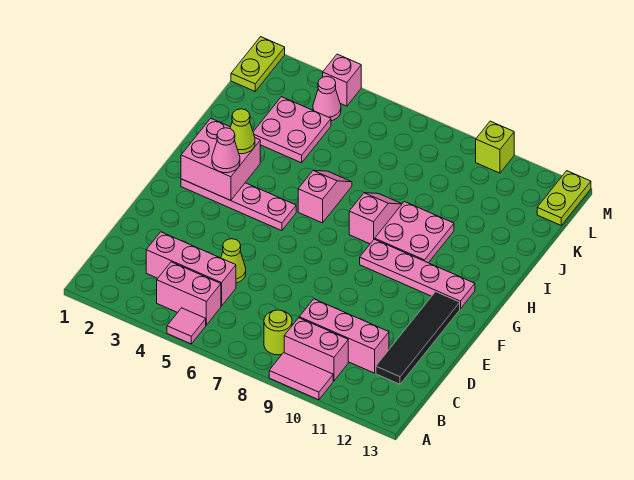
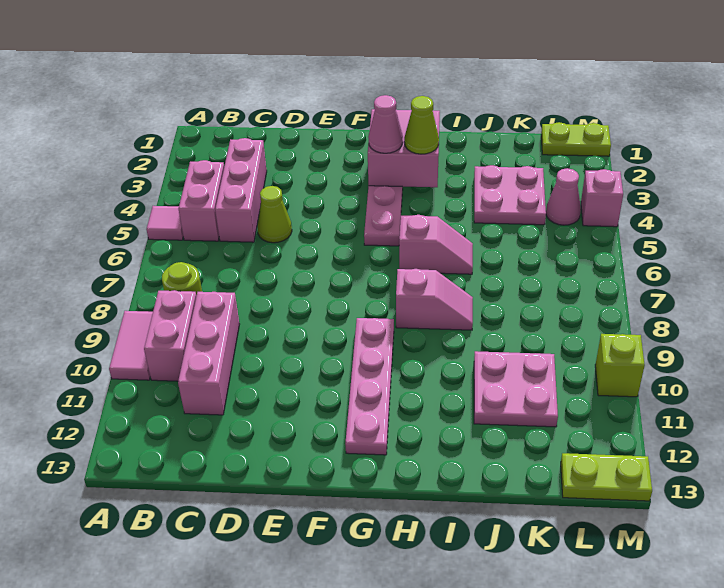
black 1x4 tile [376,292,460,384] -> none
pink 2x2 plate [375,202,454,263] -> pink 2x2 plate moved to [474,351,558,427]

